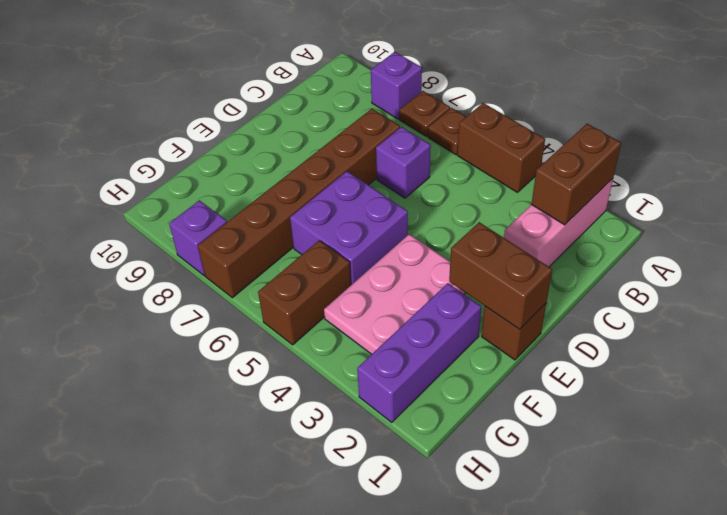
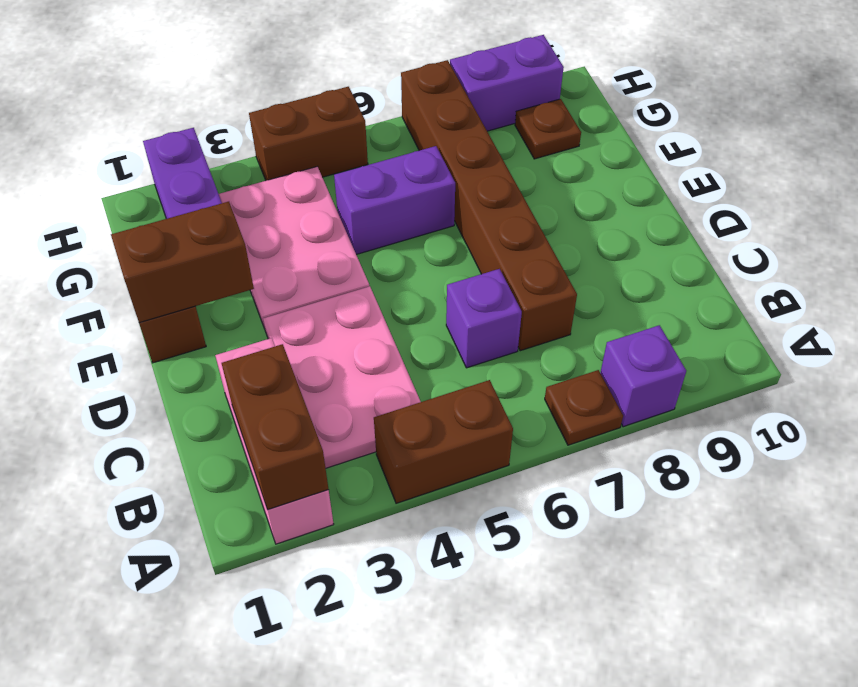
brown 1x1 plate [428,108,466,155] -> brown 1x1 plate moved to [515,99,581,159]
none -> pink 2x3 plate [263,286,421,468]
purple 2x2 brick [290,171,408,285] -> purple 1x2 brick [334,146,455,255]
brown 1x2 brick [258,240,351,345] -> brown 1x2 brick turned to [249,87,368,181]
purple 1x1 brick [169,200,227,275] -> purple 1x2 brick [450,35,564,131]

